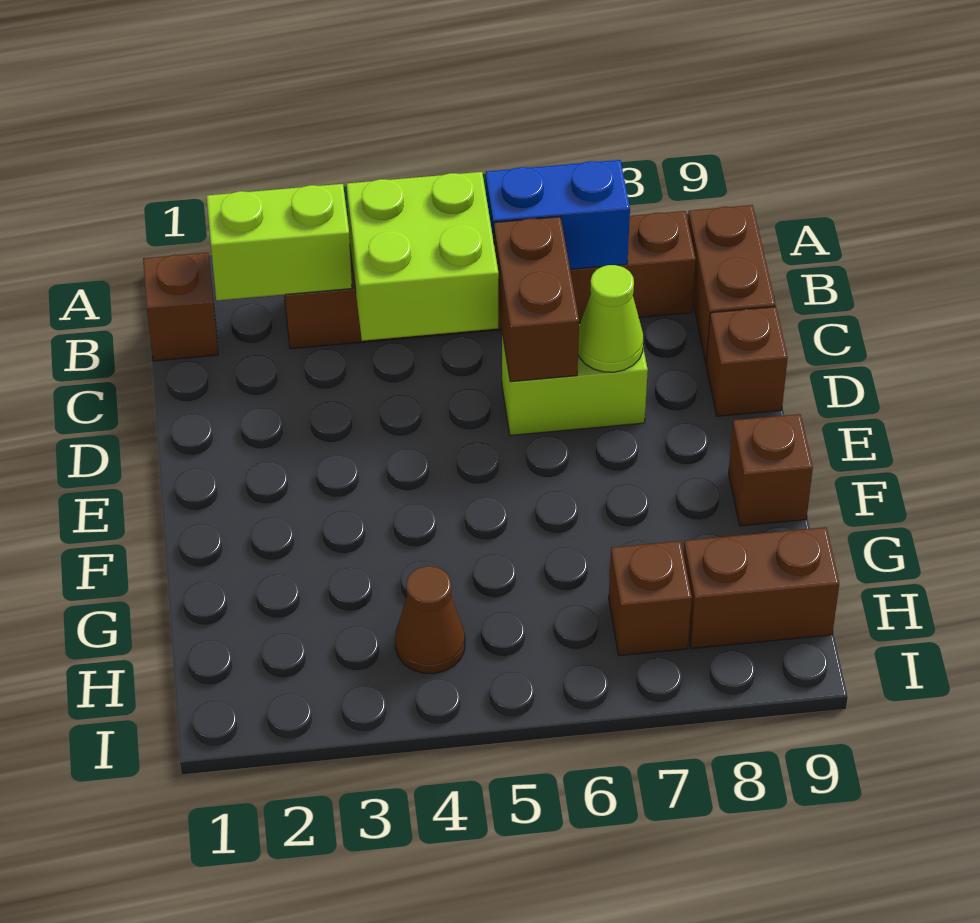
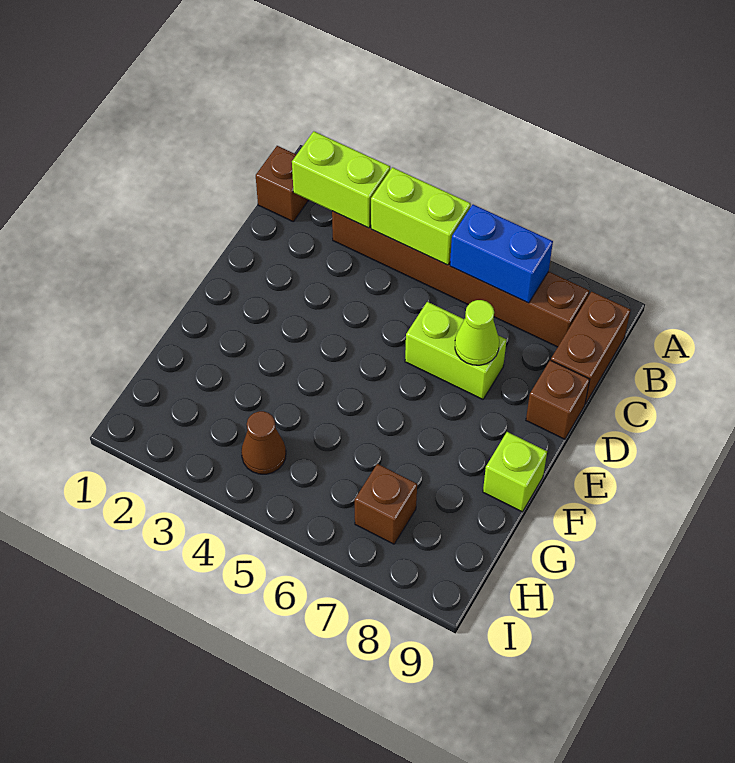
lime 2x2 brick [347,172,499,341] -> lime 1x2 brick [371,167,471,265]
brown 1x2 brick [494,217,579,382] -> none
brown 1x1 brick [729,414,813,526] -> lime 1x1 brick [483,432,547,512]
brown 1x2 brick [683,527,839,649] -> none

